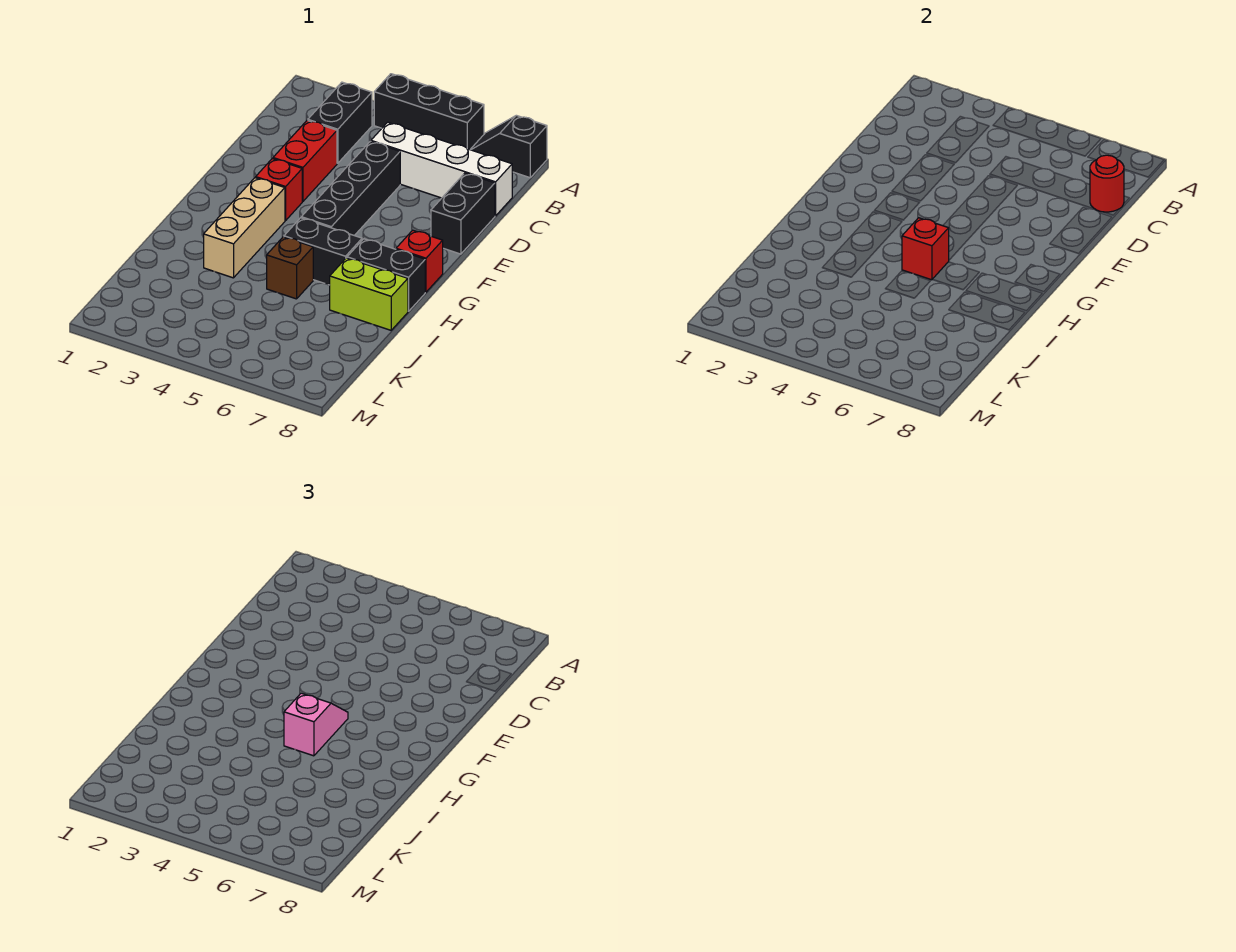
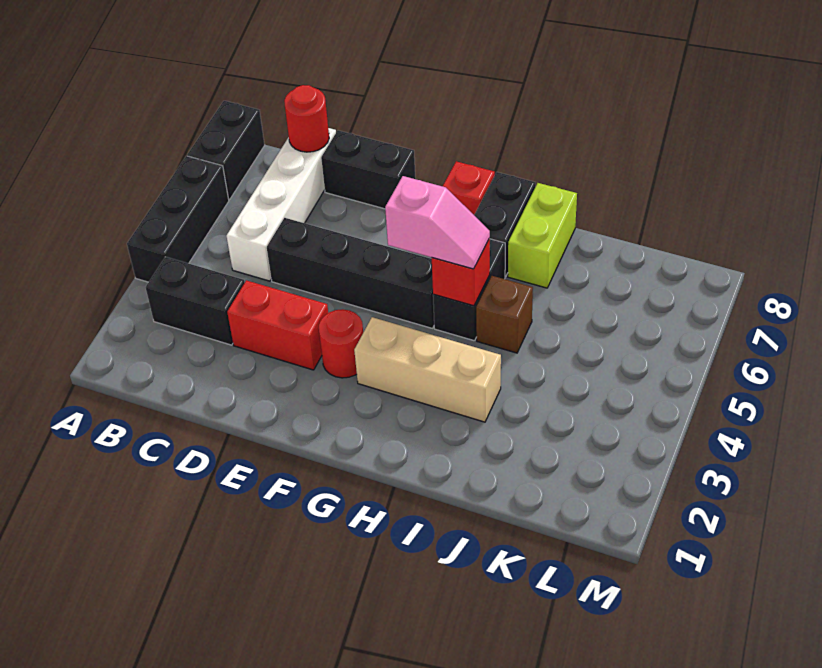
black 1x2 slope [470,115,547,178] -> black 1x2 brick [187,101,265,199]
red 1x1 brick [256,159,302,221] -> red 1x1 round brick [319,309,363,378]
pink 1x2 slope [284,693,348,756] -> pink 1x2 slope turned to [385,176,490,269]

